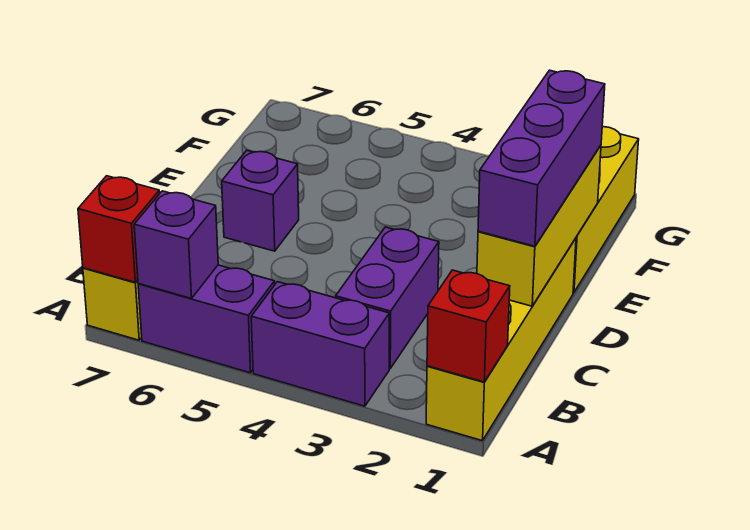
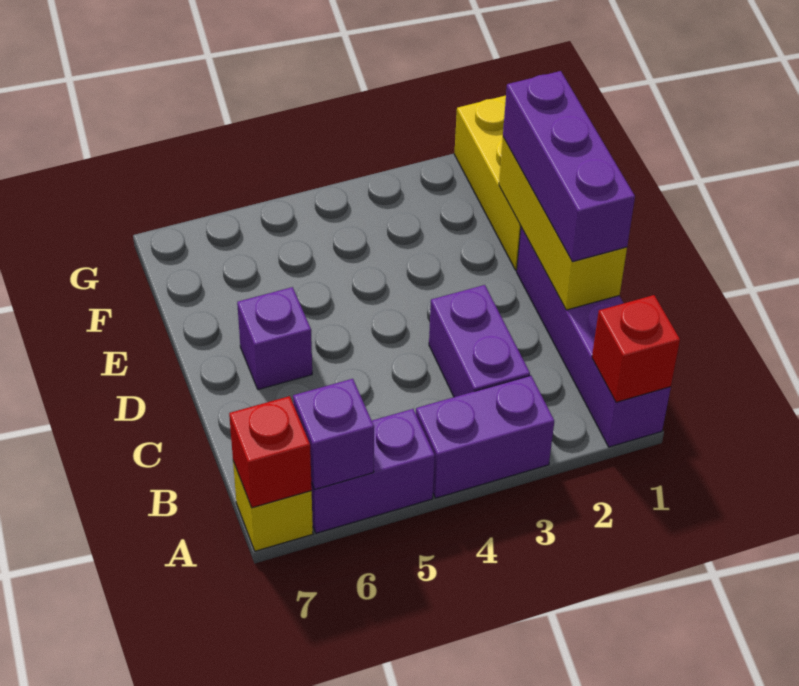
yellow 1x4 brick [426,238,576,441] -> purple 1x4 brick [517,227,671,447]

